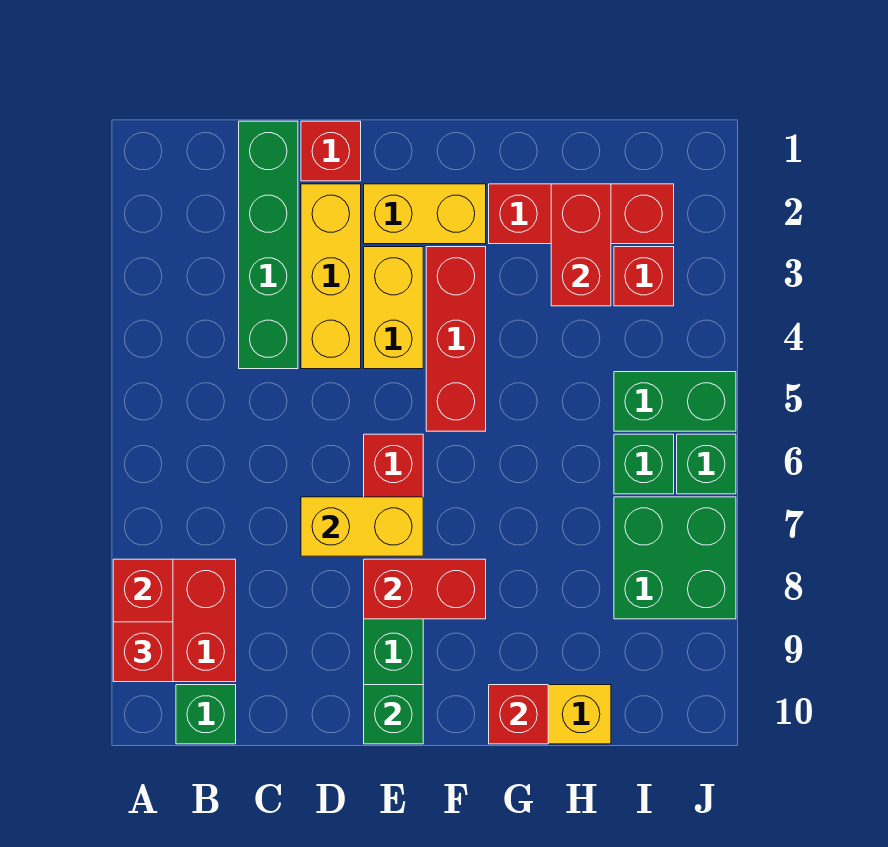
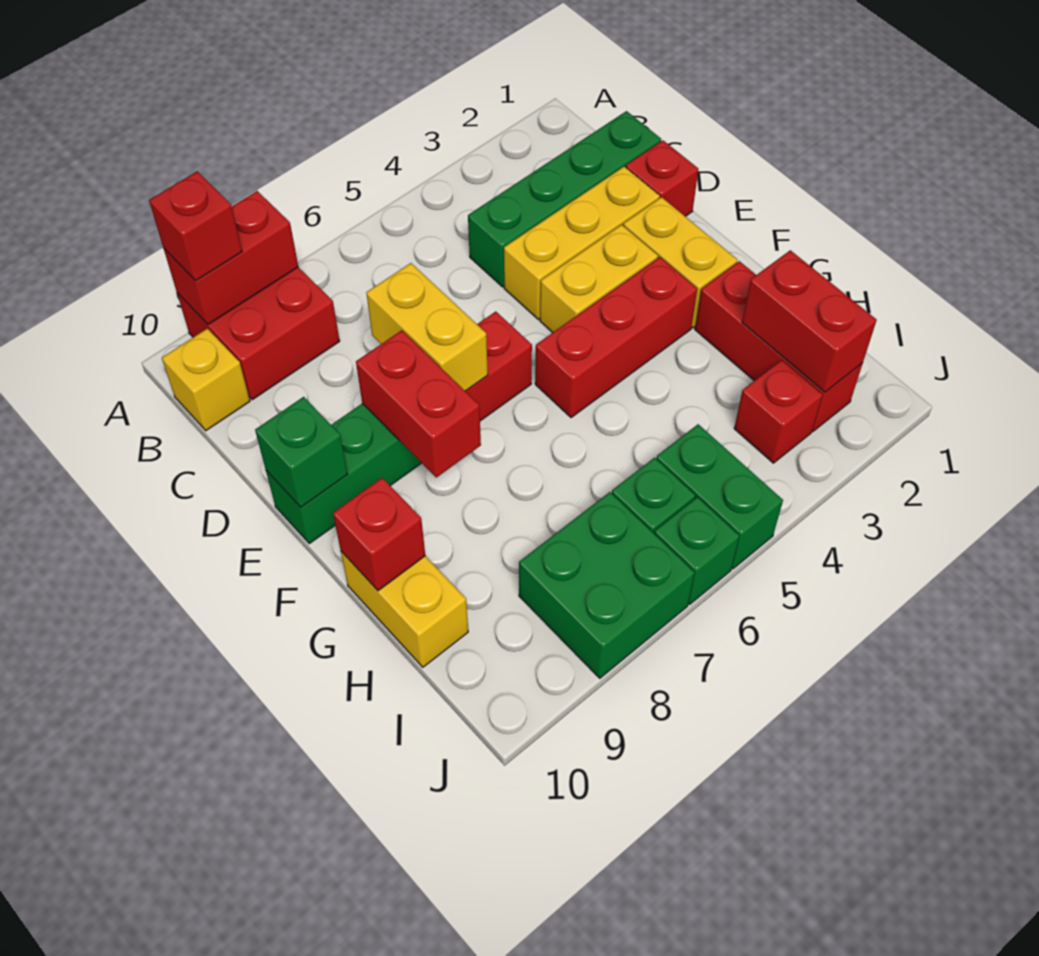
green 1x1 brick [176,685,236,744] -> yellow 1x1 brick [162,328,250,431]
red 1x2 brick [551,184,611,306] -> red 1x2 brick turned to [742,250,877,392]

